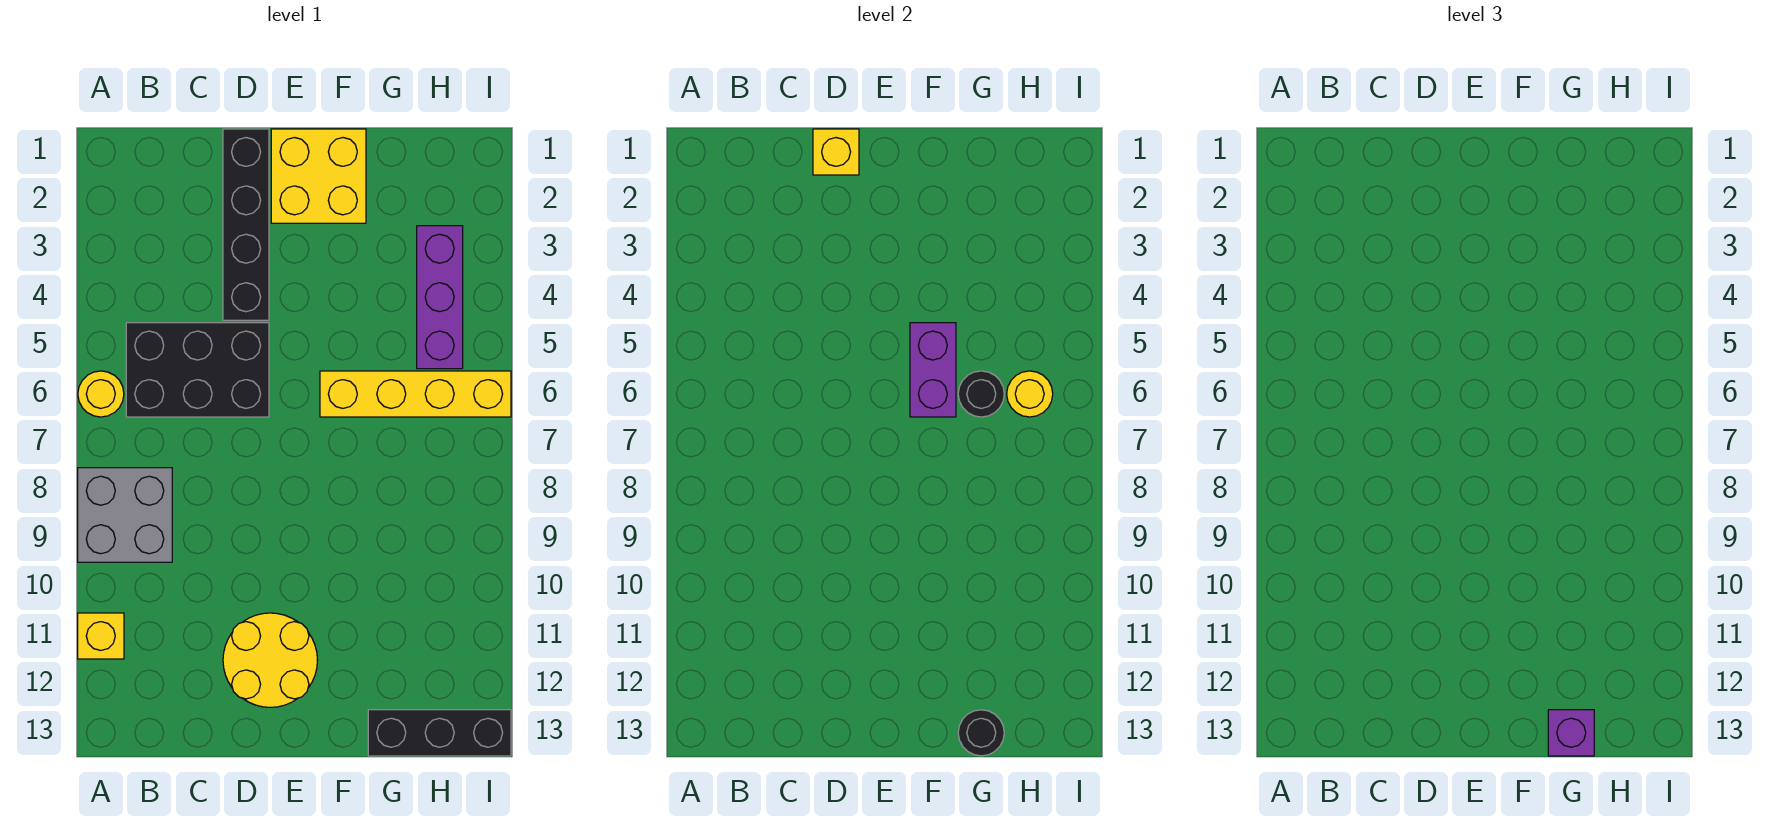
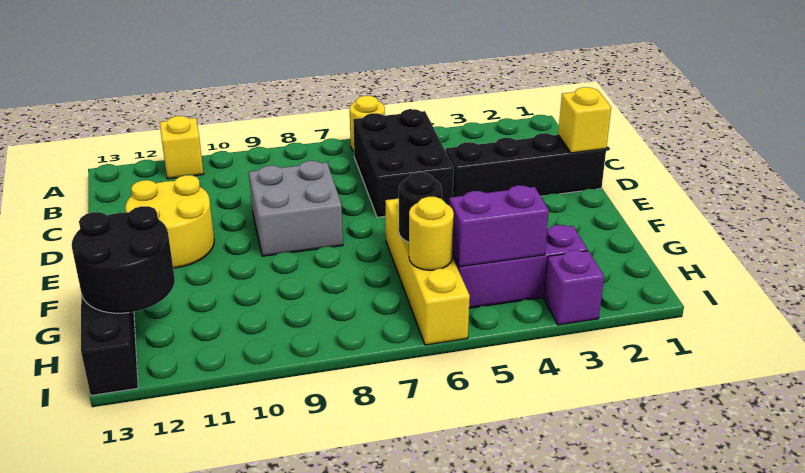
grey 2x2 brick [78,468,172,562] -> grey 2x2 brick moved to [249,161,343,256]
yellow 2x2 brick [271,129,366,223] -> none
purple 1x2 brick [910,323,956,417] -> purple 1x2 brick moved to [449,185,549,267]
black 1x1 round brick [958,710,1004,756] -> black 2x2 round brick [72,206,175,313]
purple 1x1 brick [1548,710,1594,756] -> purple 1x1 brick moved to [544,250,604,325]

